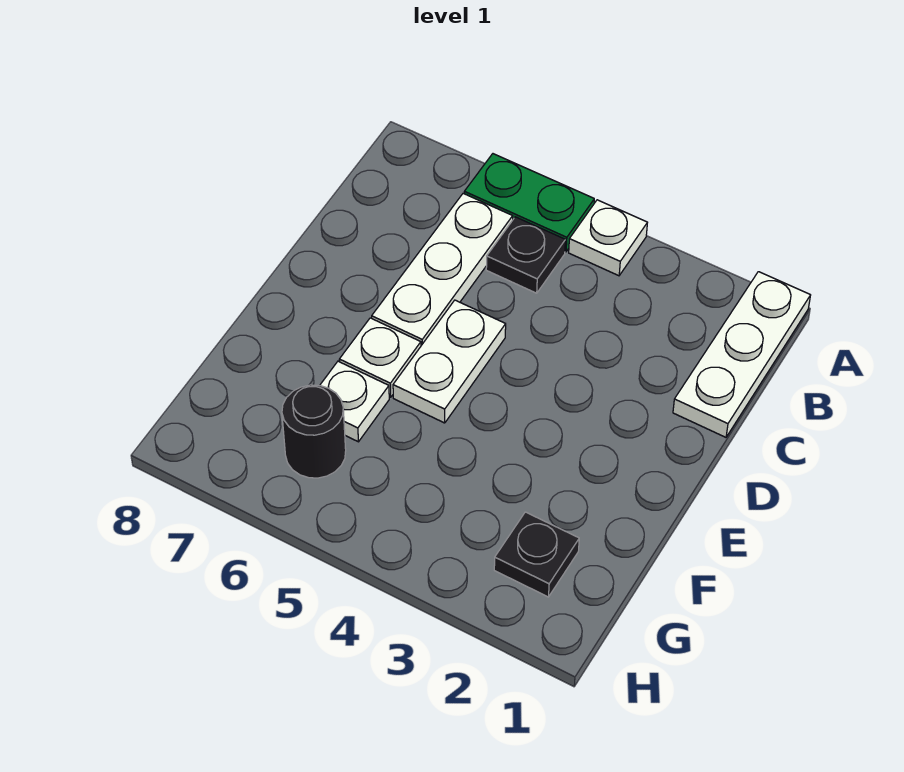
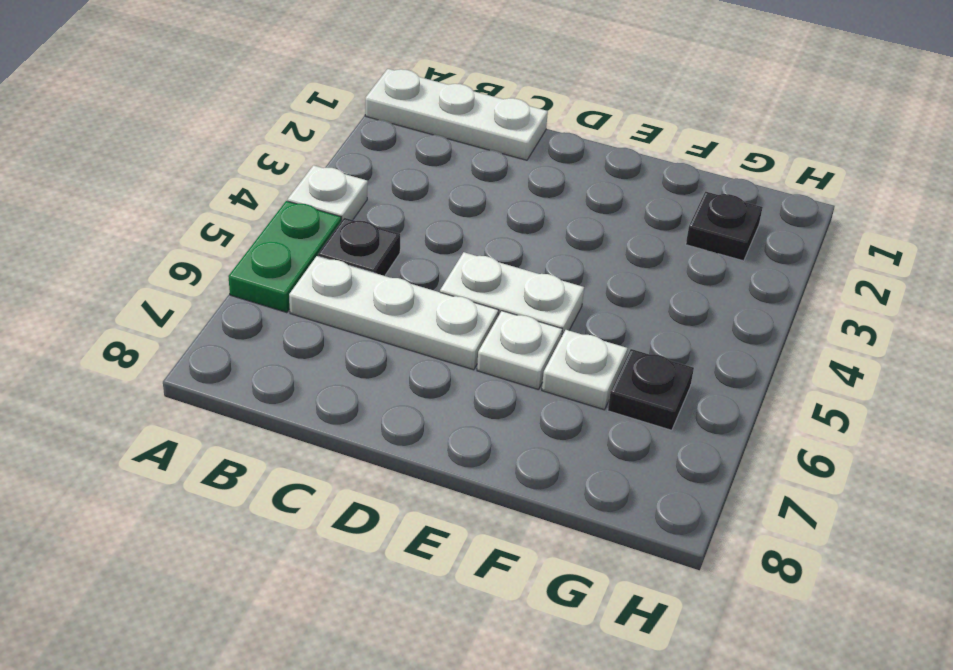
black 1x1 round brick [282,385,346,478] -> black 1x1 plate [608,349,694,430]

